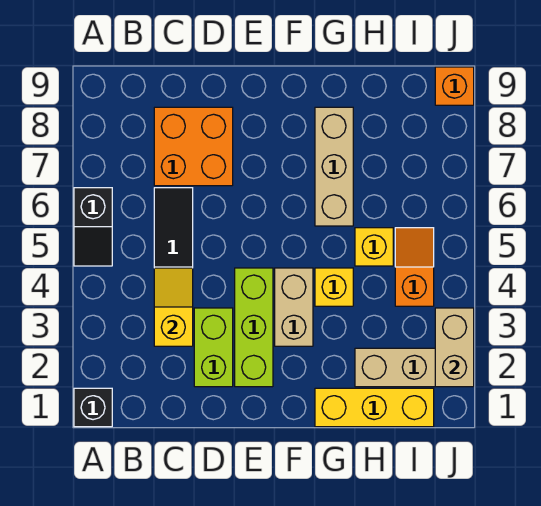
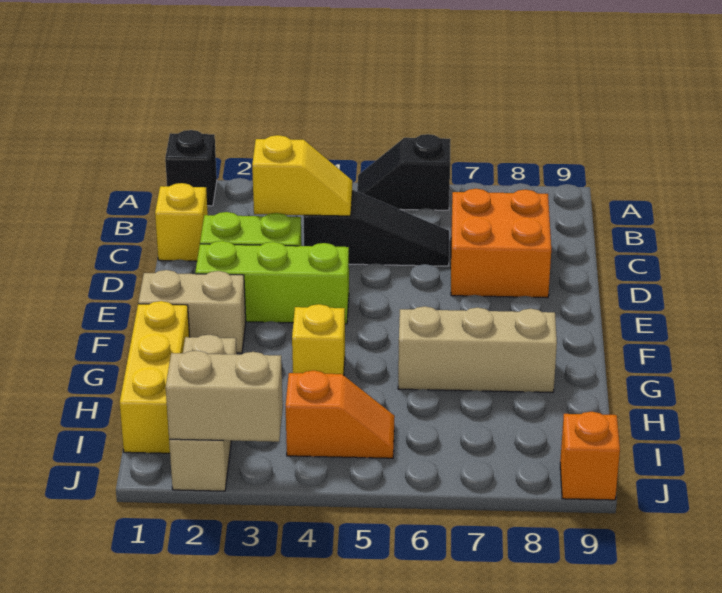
tan 1x2 brick [275,268,313,346] -> tan 1x2 brick moved to [138,270,246,353]
yellow 1x1 brick [355,228,393,266] -> yellow 1x1 brick moved to [155,183,208,261]

